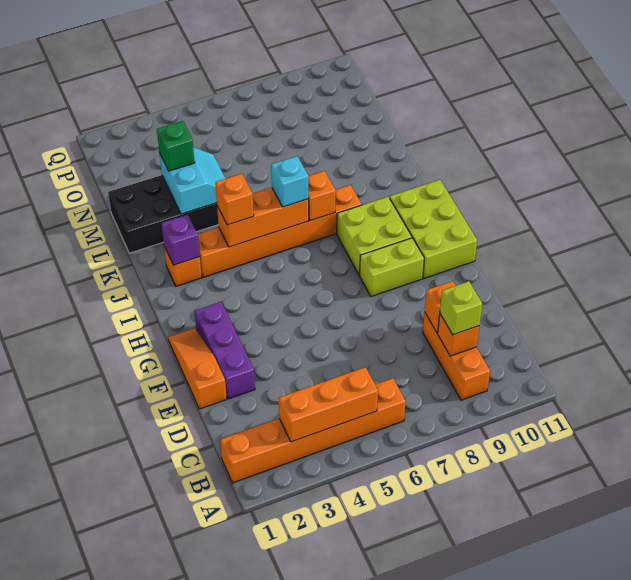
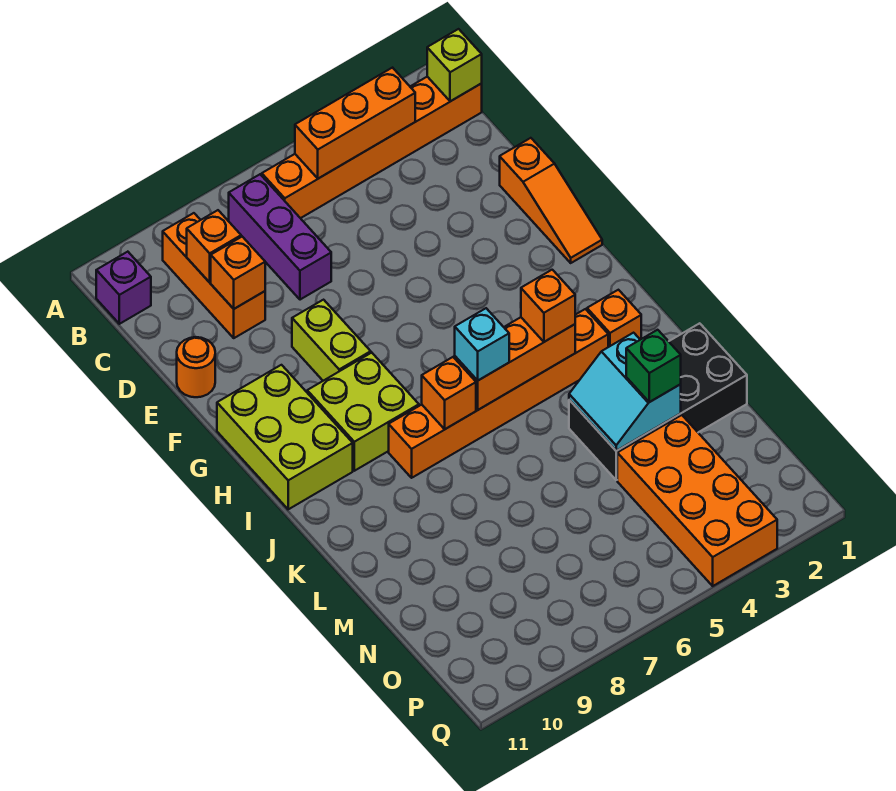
lime 1x1 brick [440,281,482,335] -> lime 1x1 brick moved to [427,29,482,101]
purple 1x3 brick [195,302,255,399] -> purple 1x3 brick moved to [229,174,331,300]
none -> orange 1x1 round brick [177,337,215,397]
lime 1x2 brick [360,238,424,297] -> lime 1x2 brick turned to [292,300,371,381]
purple 1x1 brick [161,214,200,265] -> purple 1x1 brick moved to [96,252,151,324]
none -> orange 2x4 brick [617,415,777,586]

